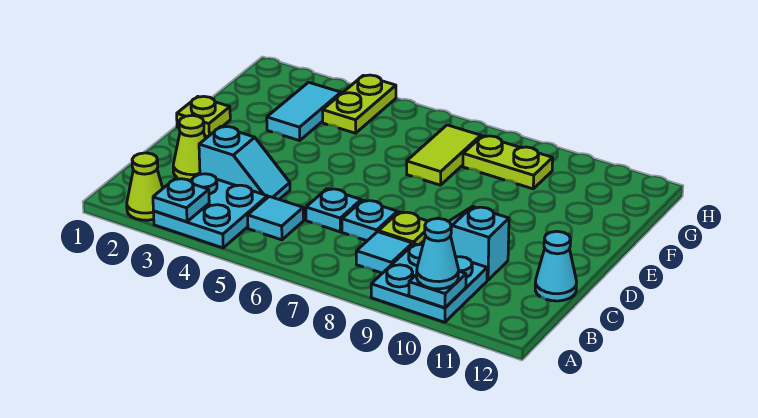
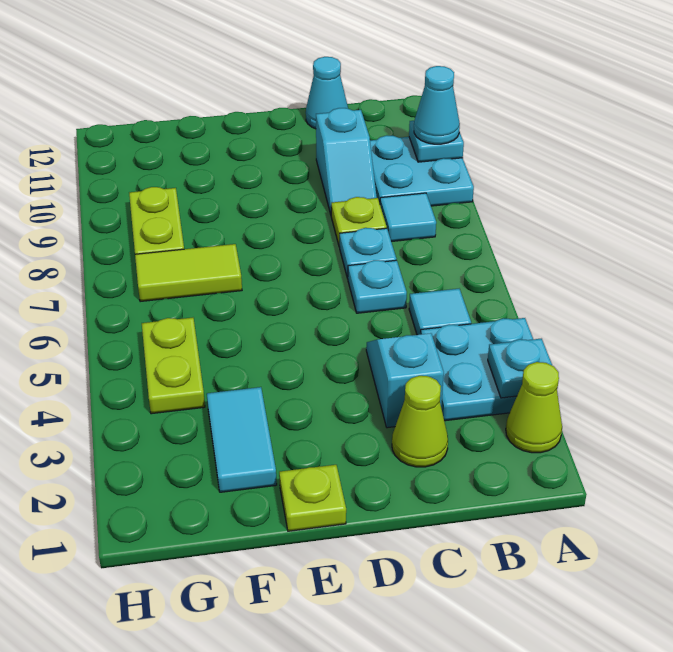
cyan 1x2 tile [267,82,341,141] -> cyan 1x2 tile turned to [207,387,277,492]
lime 1x2 plate [323,75,396,133] -> lime 1x2 plate turned to [142,318,205,414]

